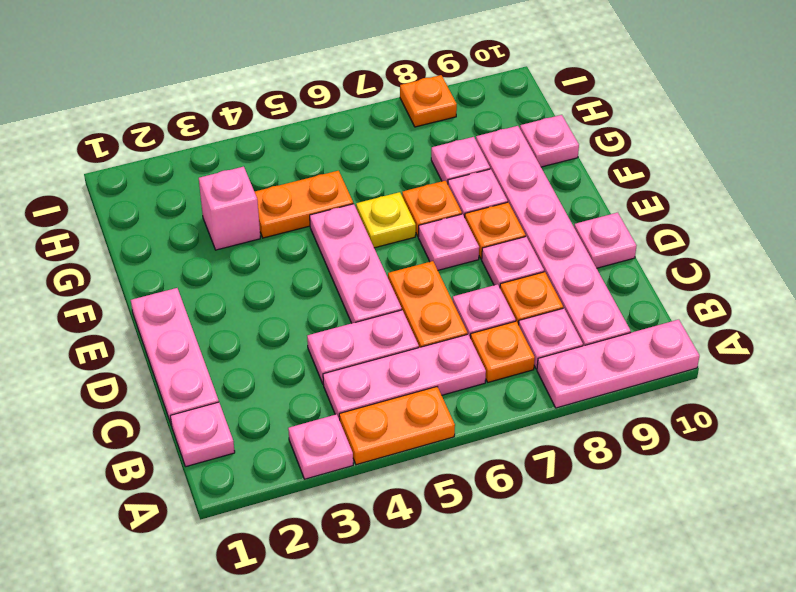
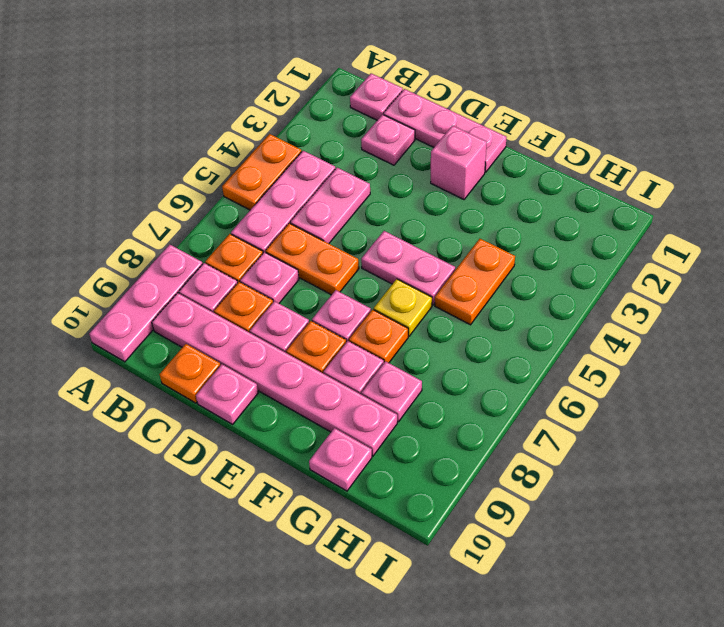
pink 1x1 plate [288,414,353,479] -> pink 1x1 plate moved to [361,115,415,165]
pink 1x3 plate [310,204,402,323] -> pink 1x2 plate [361,231,455,305]
pink 1x1 brick [199,167,260,250] -> pink 1x1 brick moved to [431,125,487,199]
orange 1x1 plate [400,75,457,127] -> orange 1x1 plate moved to [160,344,220,403]

